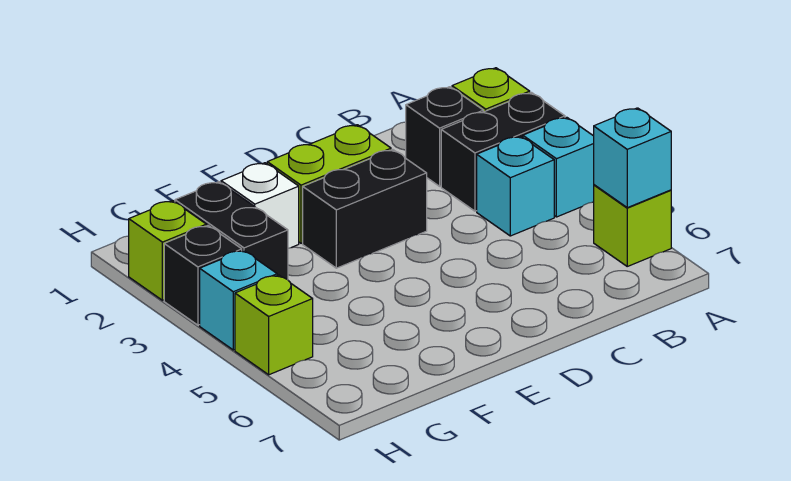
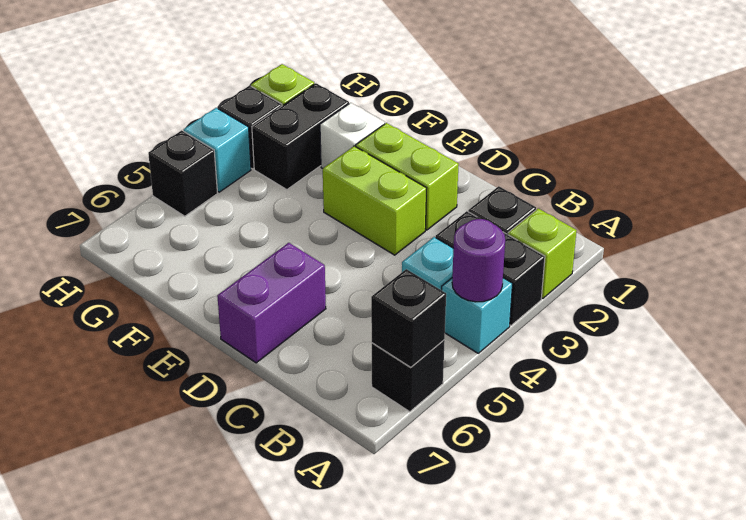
none -> purple 1x1 round brick [452,219,505,302]
lime 1x1 brick [594,185,671,266] -> black 1x1 brick [372,340,445,412]
cyan 1x1 brick [594,108,671,208] -> black 1x1 brick [371,269,446,367]
black 1x2 brick [303,149,427,268] -> lime 1x2 brick [323,146,427,255]
none -> purple 1x2 brick [217,243,326,363]
lime 1x1 brick [235,275,313,375] -> black 1x1 brick [148,130,218,216]

